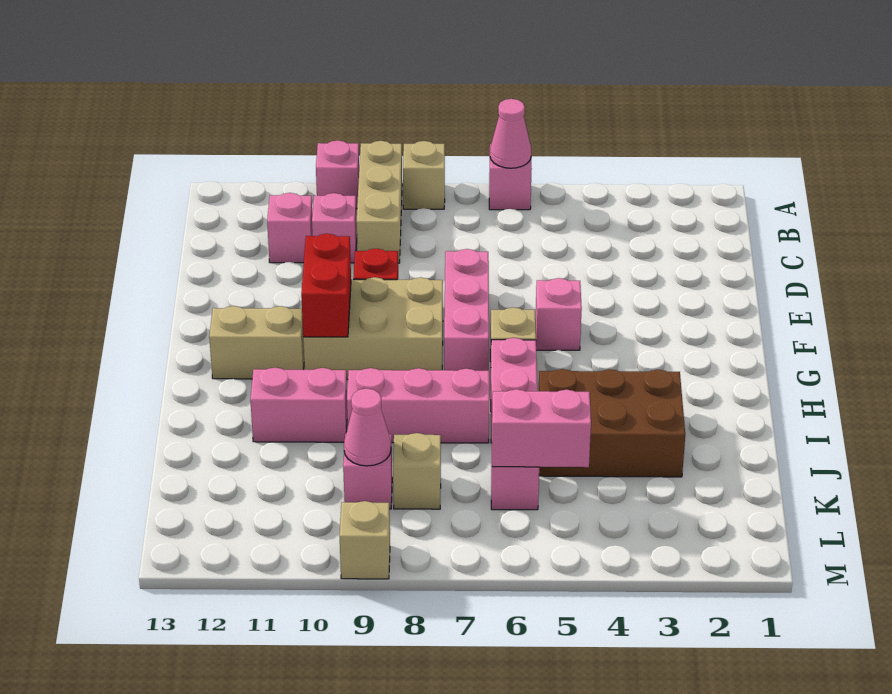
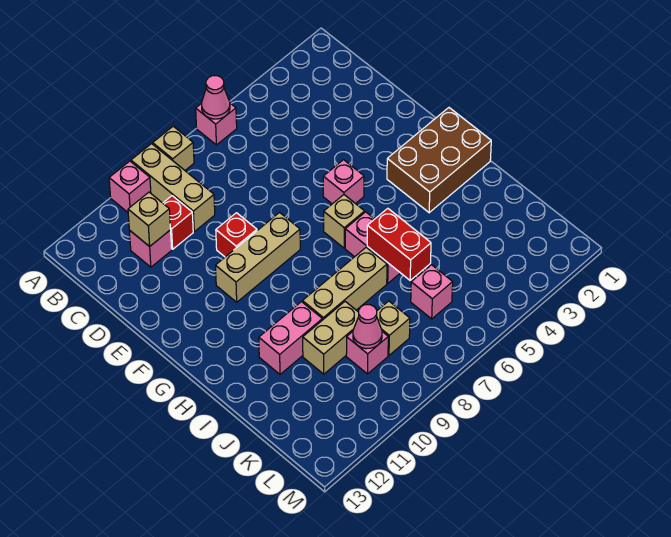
pink 1x1 brick [312,193,357,263] -> red 1x1 brick [163,196,193,249]
pink 1x3 brick [444,249,489,371] -> none
tan 2x3 brick [303,277,443,379] -> tan 1x3 brick [216,213,300,302]
red 1x2 brick [301,234,351,337] -> red 1x2 brick moved to [367,208,431,280]
tan 1x2 brick [209,306,304,379] -> tan 1x2 brick moved to [303,301,359,374]
brown 2x3 brick [539,369,685,477] -> brown 2x3 brick moved to [387,108,491,213]
pink 1x3 brick [347,368,489,443] -> tan 1x3 brick [303,247,387,320]
pink 1x2 brick [492,389,591,467] -> none
tan 1x1 brick [340,501,390,579] -> tan 1x1 brick moved to [128,192,171,247]

